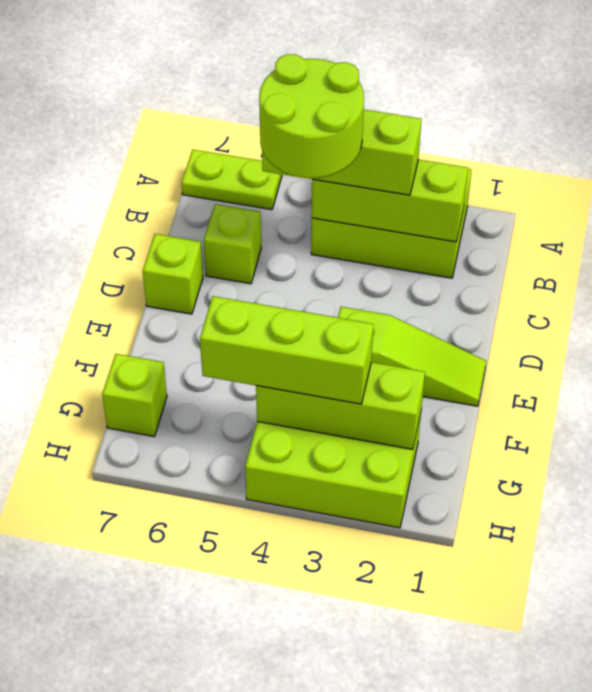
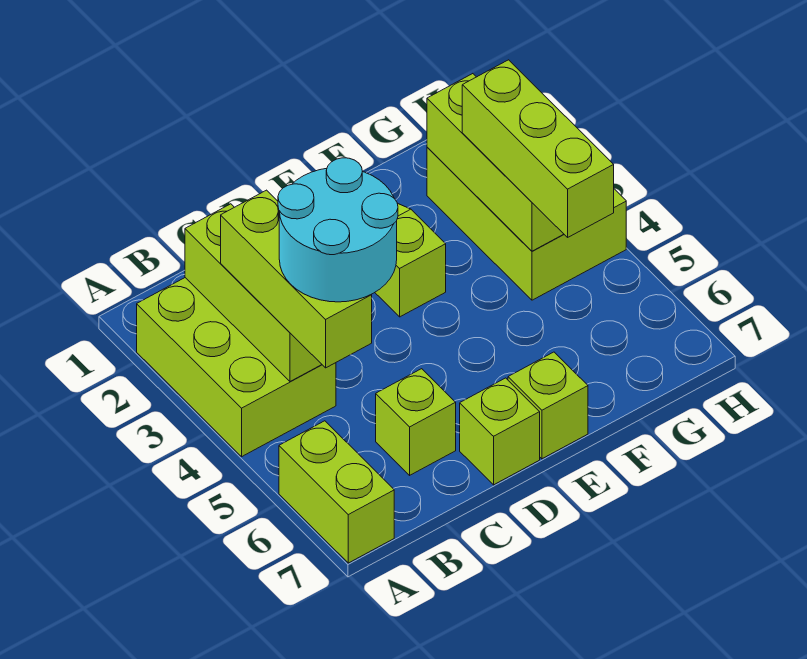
lime 1x2 plate [181,149,282,210] -> lime 1x2 brick [279,421,394,563]
lime 2x2 round brick [259,54,364,178] -> cyan 2x2 round brick [278,158,398,302]
lime 1x1 brick [102,354,167,437] -> lime 1x1 brick moved to [508,352,588,459]

